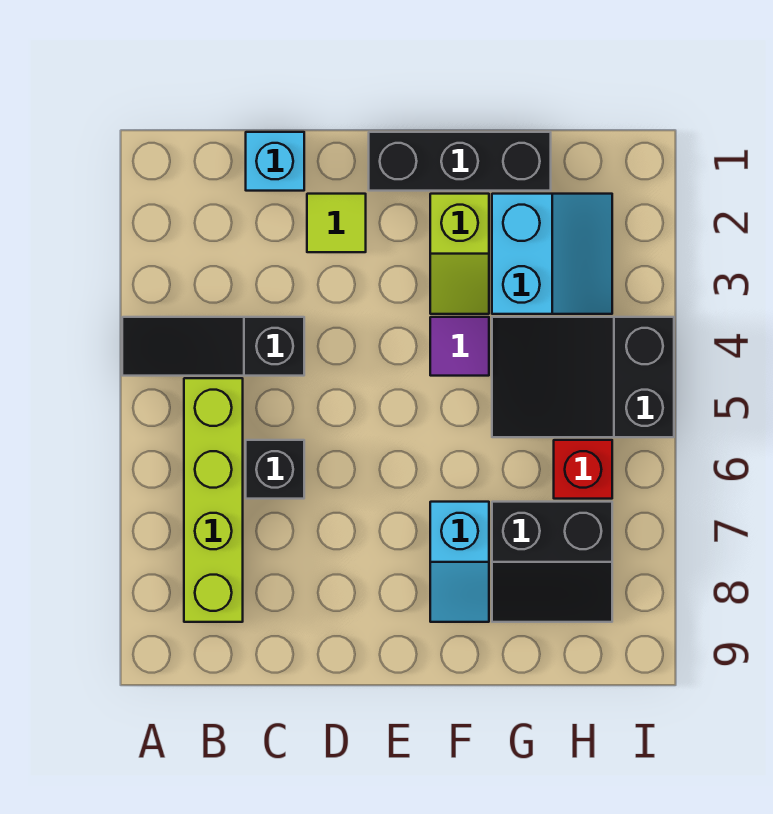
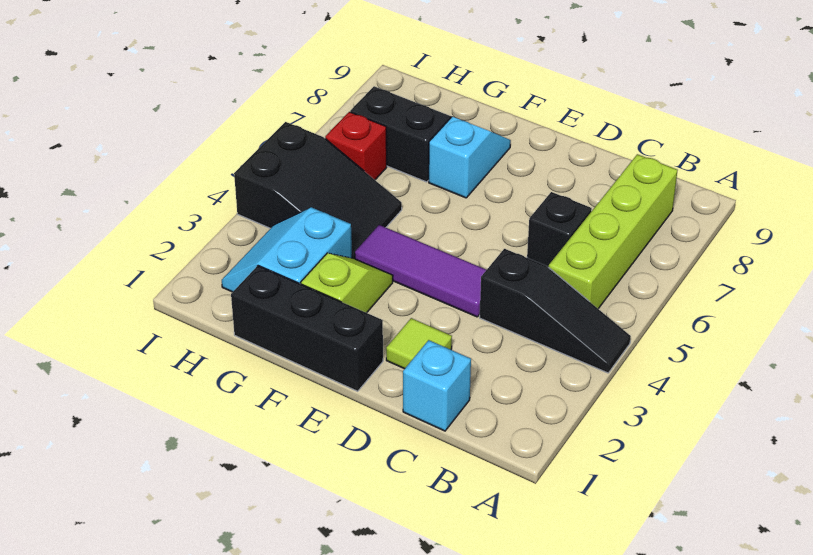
purple 1x1 tile [430,317,489,376] -> purple 1x3 tile [355,225,486,317]

